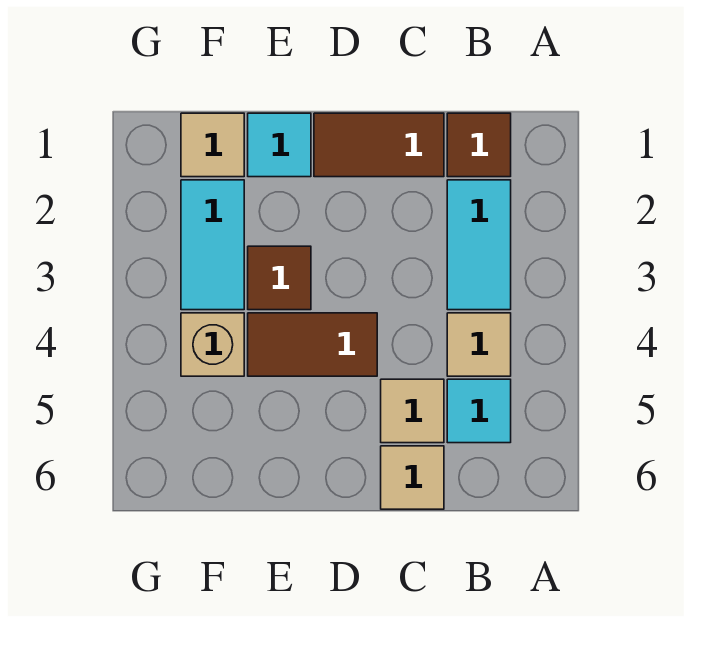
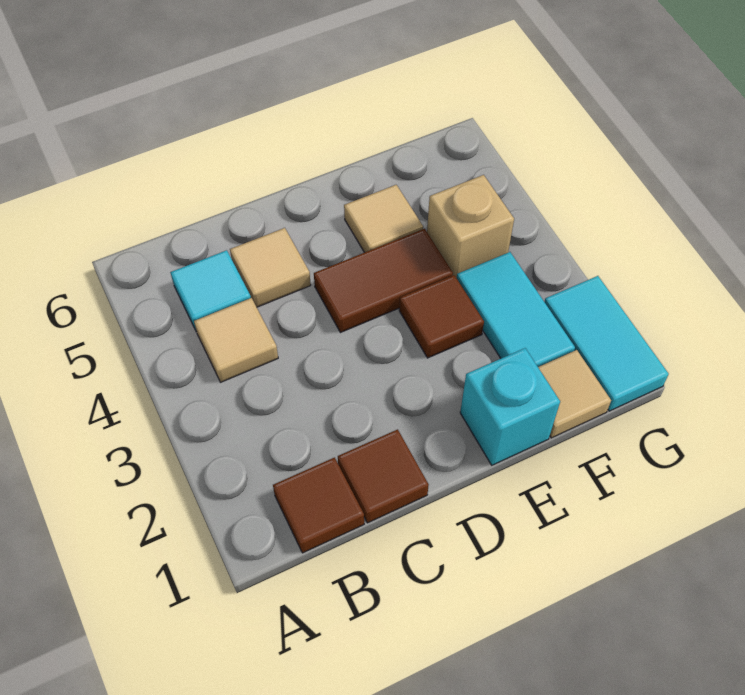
cyan 1x2 tile [447,180,511,310] -> cyan 1x2 tile moved to [545,276,669,411]
brown 1x2 tile [314,113,444,177] -> brown 1x1 tile [338,429,429,523]
tan 1x1 tile [381,446,444,509] -> tan 1x1 tile moved to [344,185,423,253]
cyan 1x1 tile [248,113,311,177] -> cyan 1x1 brick [460,348,560,465]

